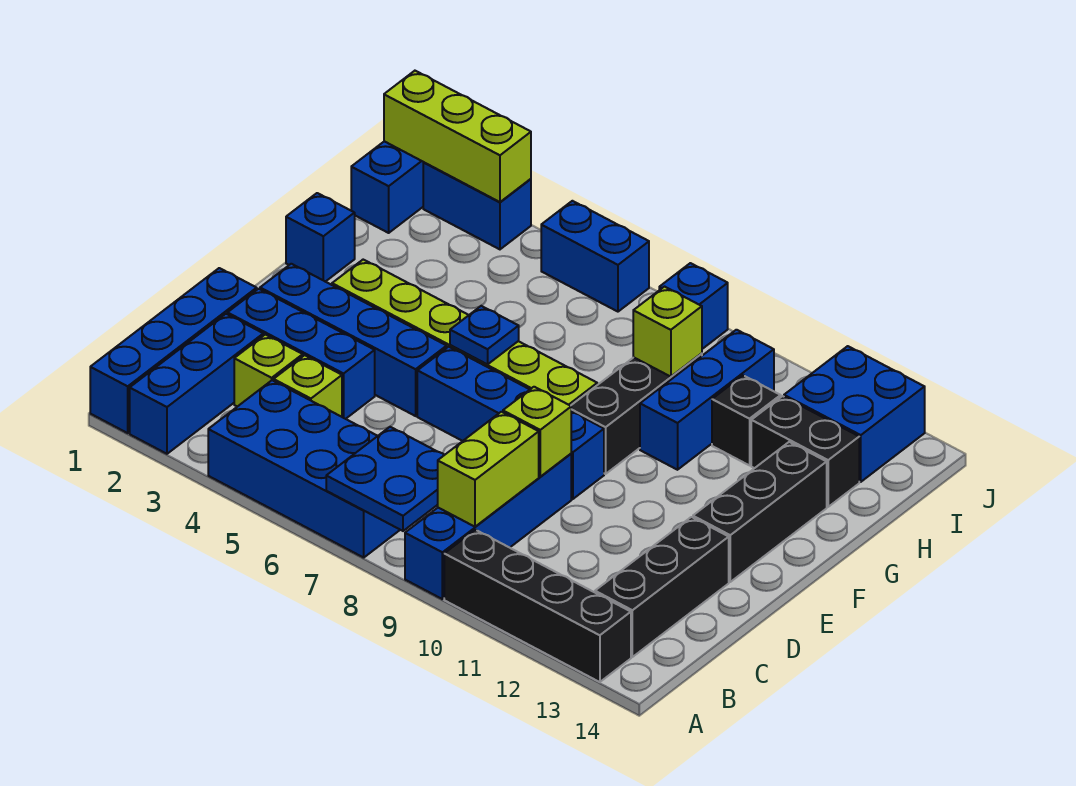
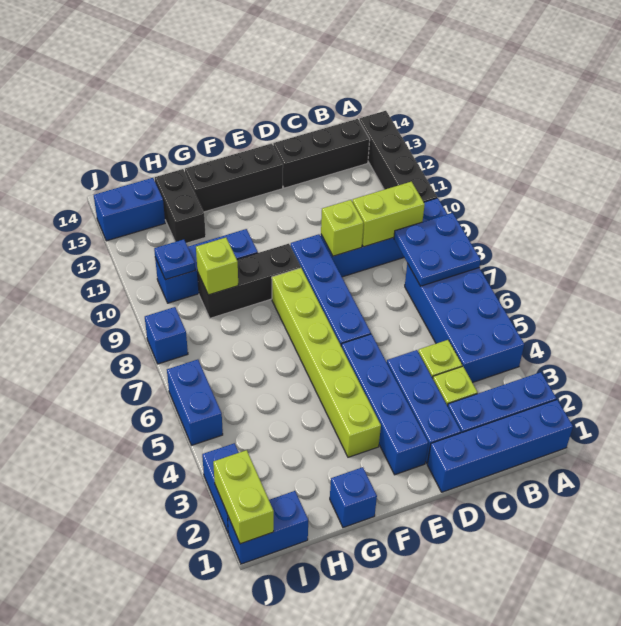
blue 1x1 plate [450,306,519,364] -> blue 1x1 plate moved to [154,239,195,280]
black 1x1 brick [712,375,781,465] -> none
blue 2x2 brick [784,346,925,482] -> blue 1x2 brick [94,178,165,241]
lime 1x3 brick [384,71,531,202] -> lime 1x2 brick [213,450,274,544]

